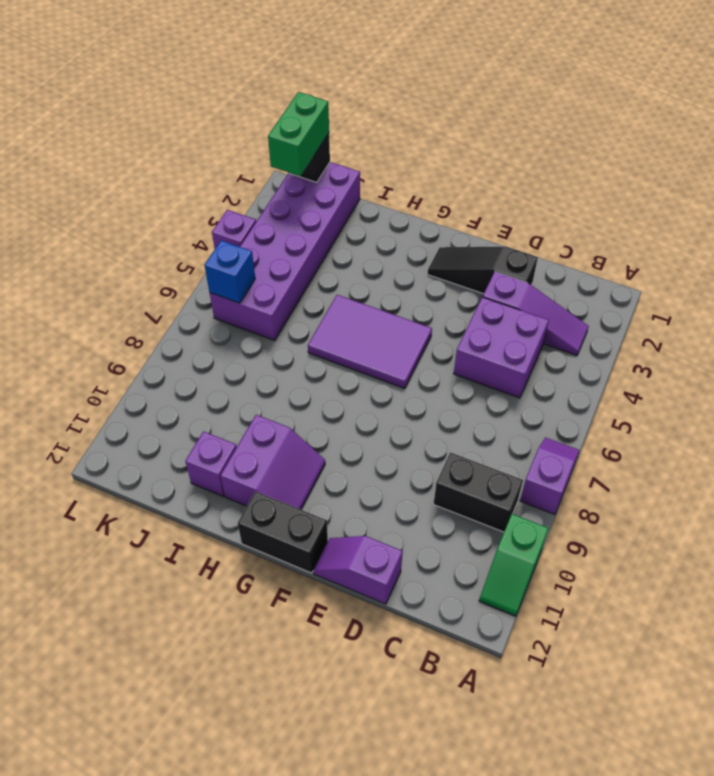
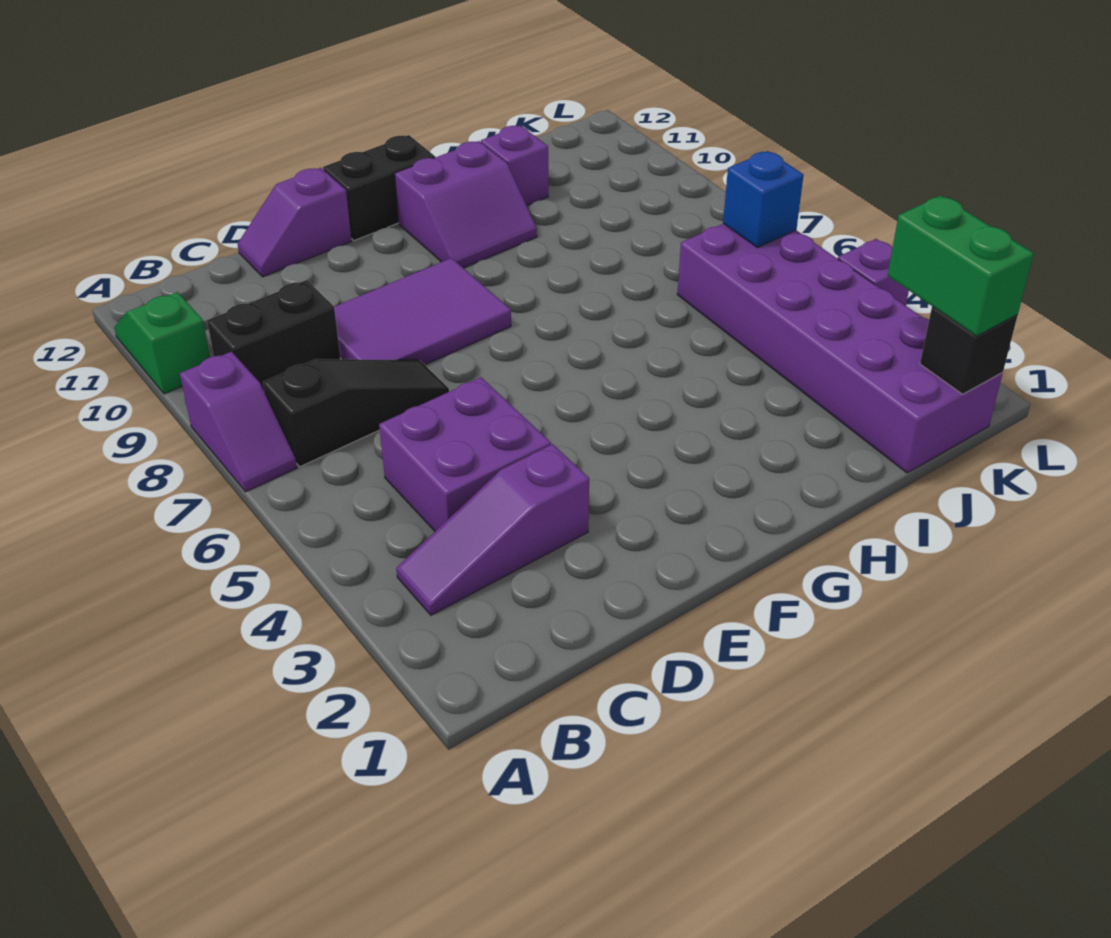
black 1x3 slope [427,247,538,294] -> black 1x3 slope moved to [263,359,449,467]
purple 1x2 slope [313,536,403,604] -> purple 1x2 slope turned to [238,168,352,277]
purple 2x3 tile [308,295,432,388] -> purple 2x3 tile moved to [334,258,511,365]
purple 2x2 slope [221,415,325,510] -> purple 2x2 slope turned to [395,141,537,268]

